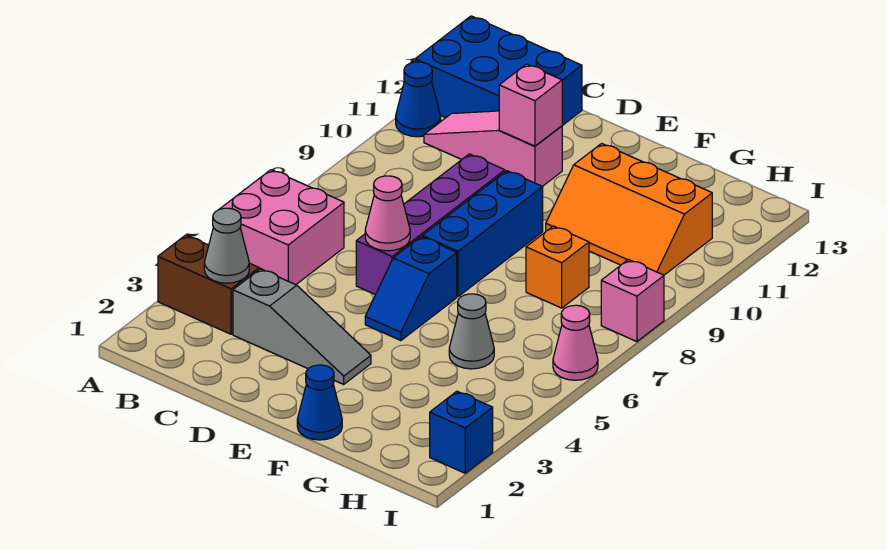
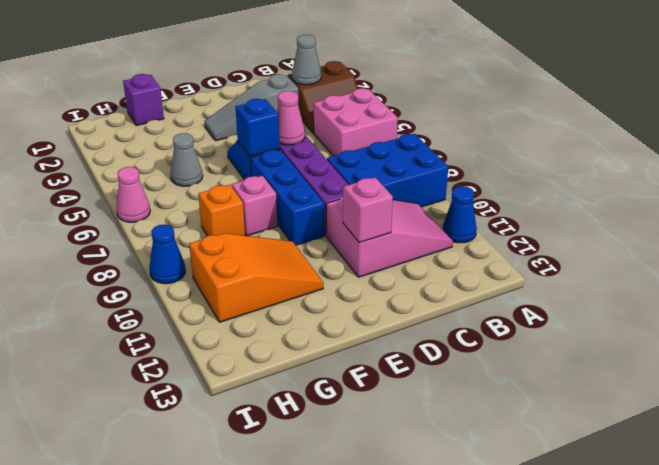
blue 2x3 brick [415,16,582,126] -> blue 2x3 brick moved to [327,134,448,207]
pink 1x3 slope [424,111,562,187] -> pink 2x3 slope [326,197,453,277]
blue 1x1 cone [297,365,342,440] -> blue 1x1 cone moved to [149,224,186,284]
orange 2x3 slope [546,144,712,275] -> orange 2x3 slope turned to [189,233,323,322]
none -> purple 1x1 brick [123,74,164,126]
blue 1x1 brick [430,391,493,473] -> blue 1x1 brick moved to [235,99,280,156]
pink 1x1 brick [601,260,664,342] -> pink 1x1 brick moved to [232,176,277,236]

